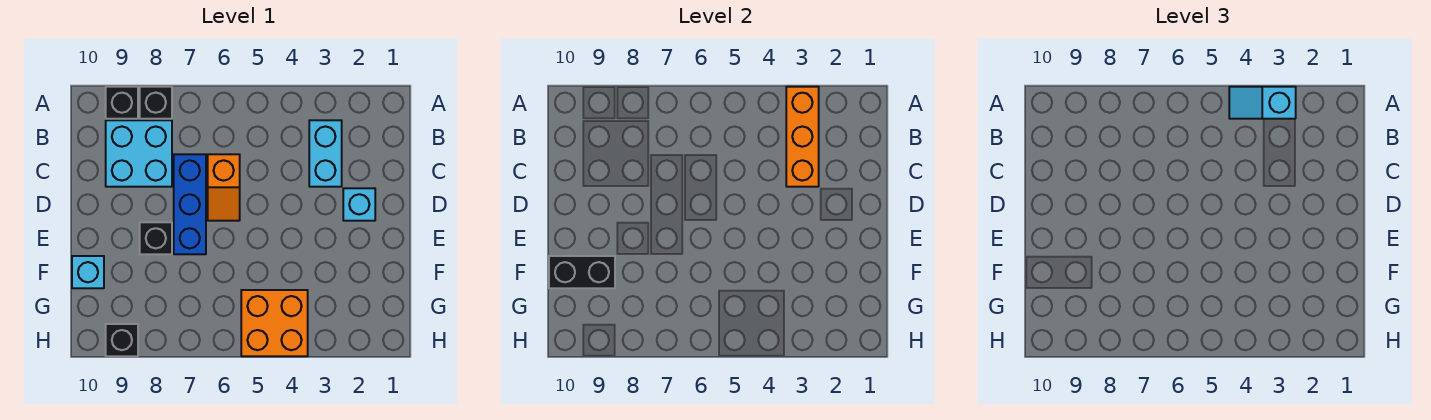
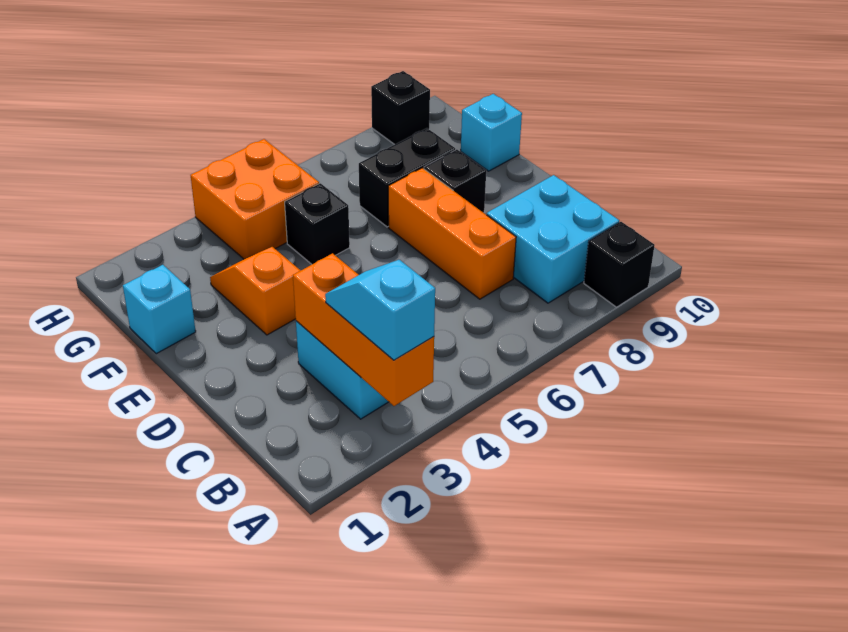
cyan 1x2 slope [1229,87,1296,119] -> cyan 1x2 slope turned to [325,260,435,360]
black 1x1 brick [140,87,172,119] -> black 1x1 brick moved to [285,183,350,264]
orange 1x2 slope [208,154,240,221] -> orange 1x2 slope moved to [210,247,301,335]
blue 1x3 brick [174,154,206,254] -> orange 1x3 brick [388,168,516,299]
cyan 1x1 brick [343,188,375,221] -> cyan 1x1 brick moved to [123,265,196,354]
black 1x2 brick [549,256,615,288] -> black 1x2 brick moved to [359,128,455,227]

